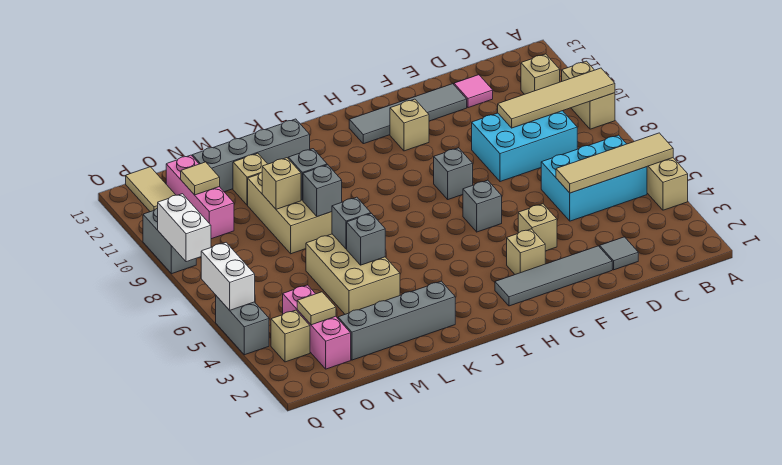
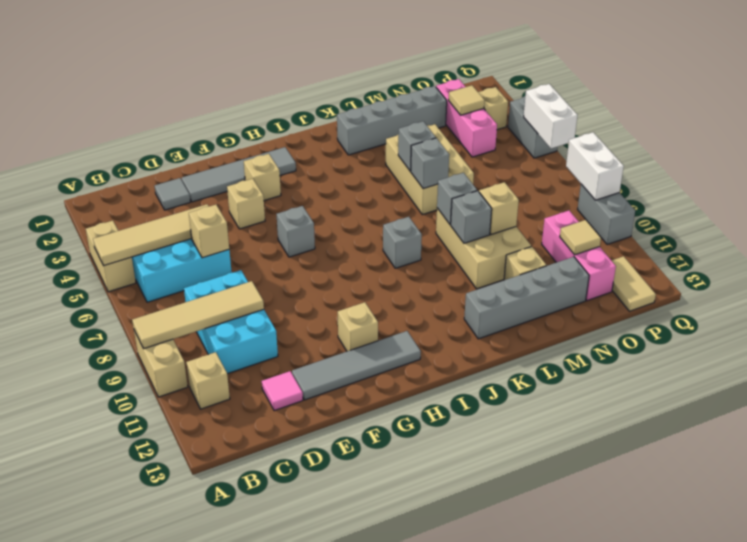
cyan 2x3 brick [472,111,577,182] -> cyan 2x3 brick turned to [184,270,278,374]
none -> tan 1x1 brick [189,205,229,258]
grey 1x1 brick [434,148,473,199] -> grey 1x1 brick moved to [383,217,422,268]

